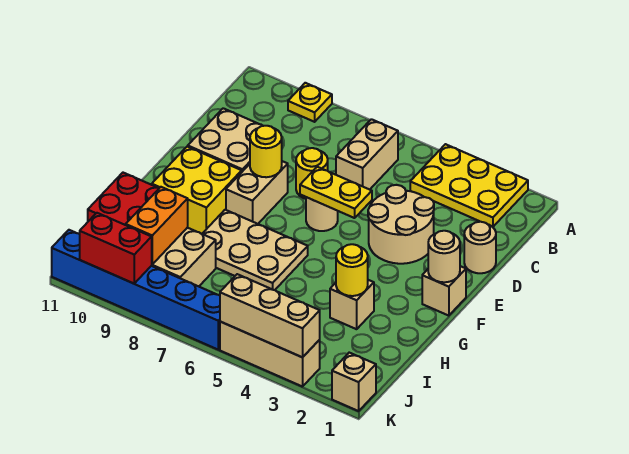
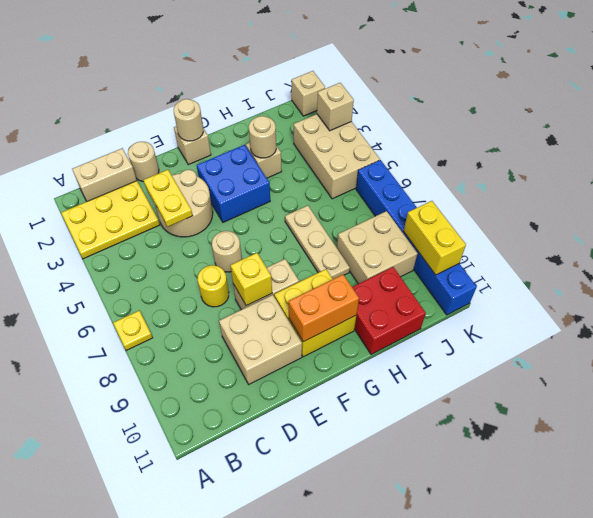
yellow 2x3 plate [410,144,528,227] -> yellow 2x3 plate turned to [61,181,160,259]
yellow 1x1 plate [288,83,332,122] -> yellow 1x1 plate moved to [113,310,153,351]
tan 1x2 brick [336,119,398,190] -> tan 1x2 brick moved to [72,148,137,201]
yellow 1x2 plate [300,167,372,218] -> yellow 1x2 plate moved to [143,170,193,227]
yellow 1x1 round brick [250,126,282,177] -> yellow 1x1 brick [231,253,272,306]
none -> blue 2x2 brick [197,145,270,222]
tan 2x3 plate [202,210,308,290] -> tan 1x3 plate [285,206,350,279]
yellow 1x1 round brick [336,244,368,296] -> tan 1x1 round brick [249,116,276,158]
orange 1x2 brick [126,187,188,265] -> orange 1x2 brick moved to [289,275,359,342]
tan 1x3 brick [220,322,320,387] -> tan 2x3 brick [294,114,380,199]
tan 1x3 brick [220,274,320,357] -> tan 1x1 brick [317,83,354,131]
red 1x2 brick [80,213,152,284] -> yellow 1x2 brick [404,201,466,275]

